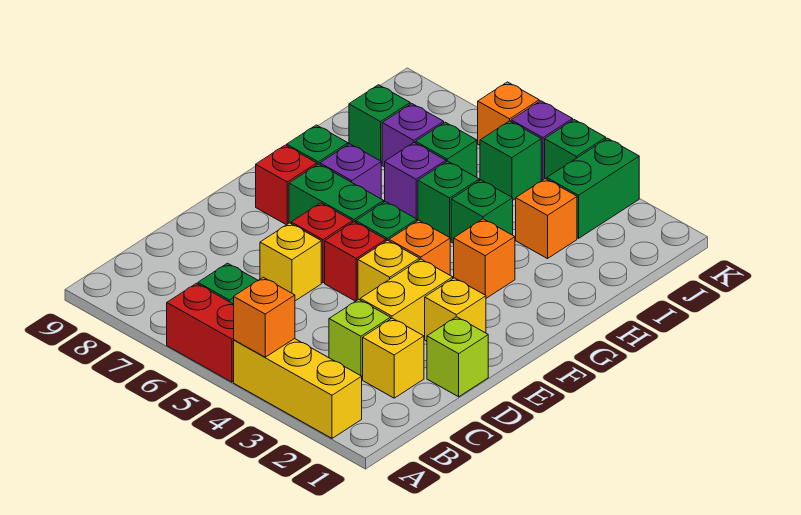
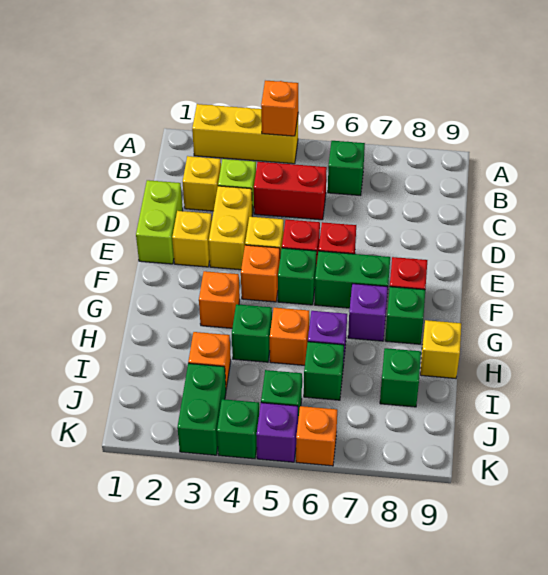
red 1x2 brick [167,283,234,382] -> red 1x2 brick moved to [254,162,327,220]
lime 1x1 brick [427,317,488,397] -> lime 1x2 brick [136,180,183,264]
yellow 1x1 brick [260,223,321,301] -> yellow 1x1 brick moved to [420,320,461,378]
green 1x1 brick [418,161,479,241] -> orange 1x1 brick [270,308,309,365]
purple 1x1 brick [382,104,444,167] -> none

